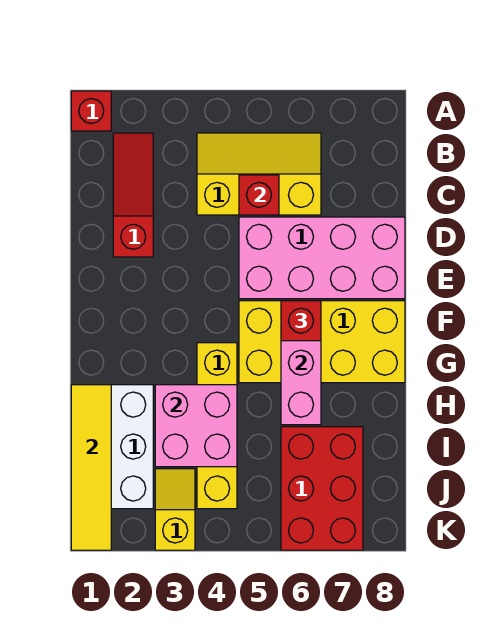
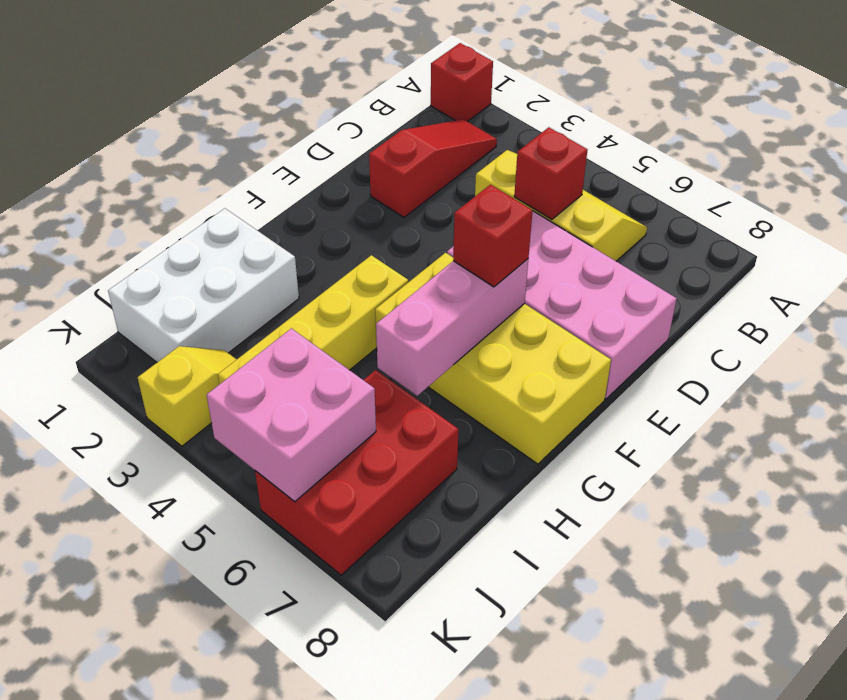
yellow 1x4 tile [71,385,111,550] -> none
pink 2x2 brick [155,385,237,467] -> pink 2x2 brick moved to [207,328,376,502]

